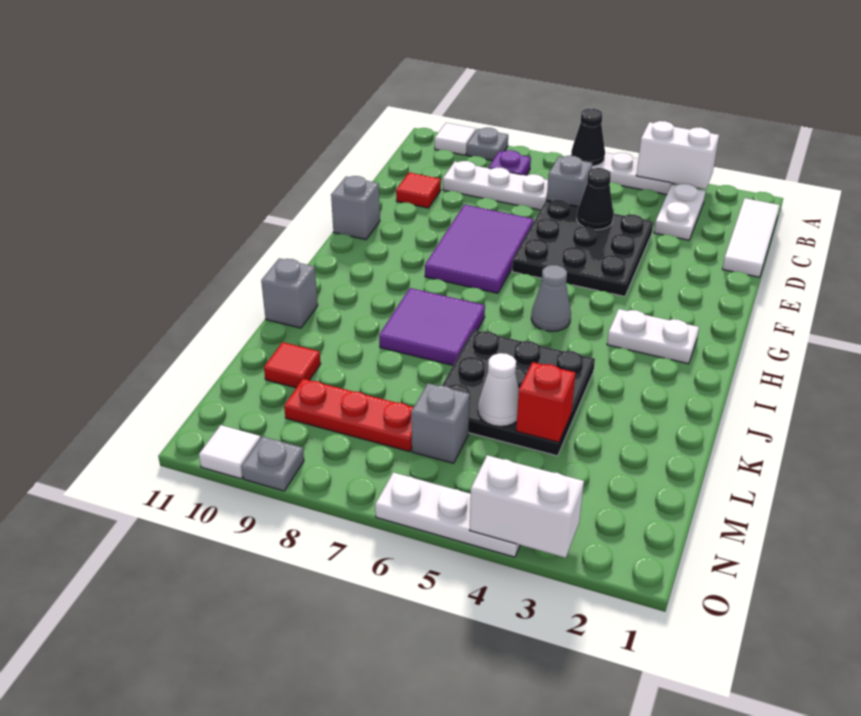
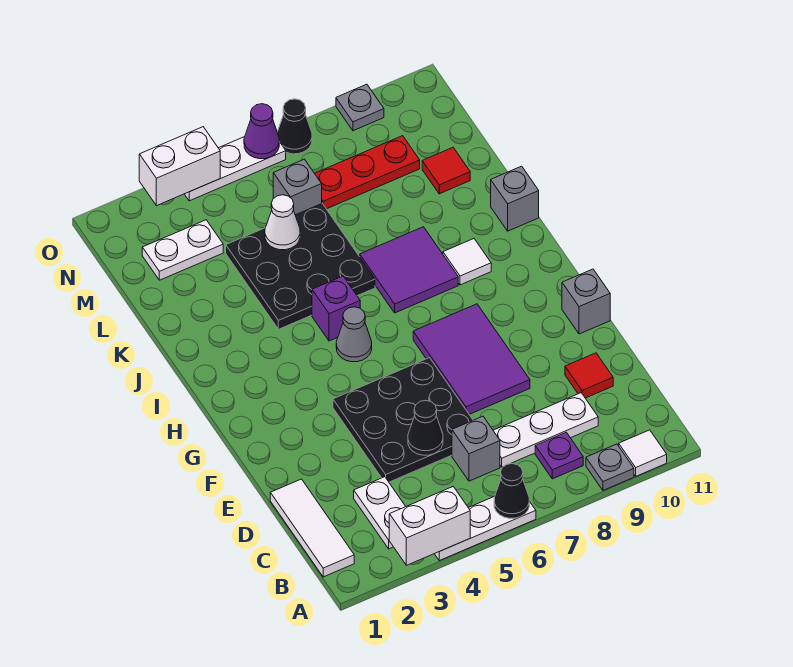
white 1x2 plate [607,309,699,364] -> white 1x2 plate moved to [142,220,223,280]
none -> purple 1x1 brick [312,276,360,341]
red 1x1 brick [516,362,576,442] -> none
none -> purple 1x1 cone [244,104,279,159]
none -> black 1x1 cone [277,99,312,154]
white 1x1 tile [199,425,261,479] -> white 1x1 tile moved to [443,239,491,285]

